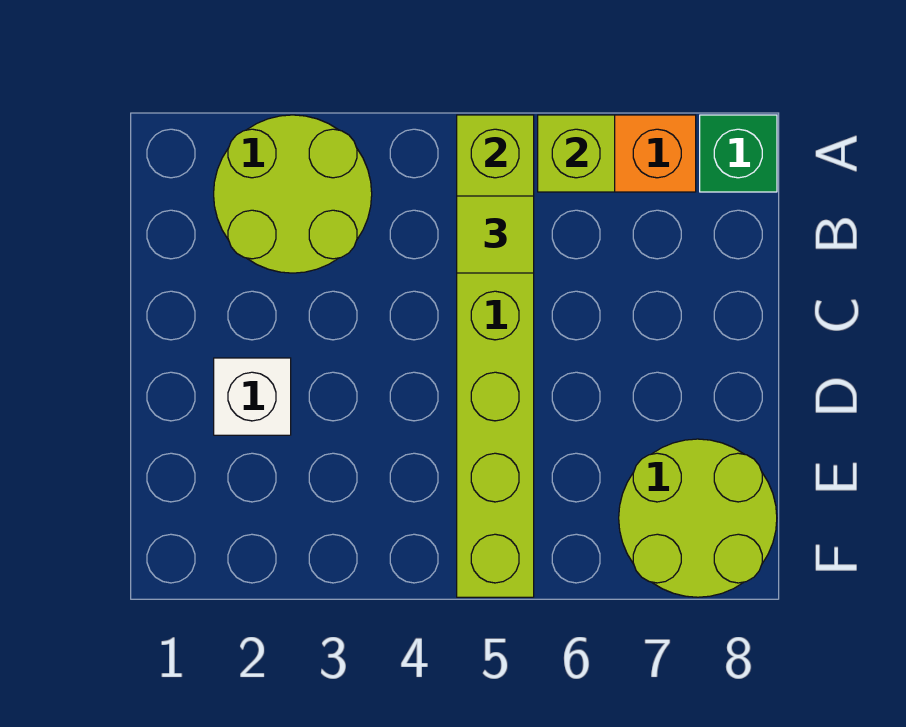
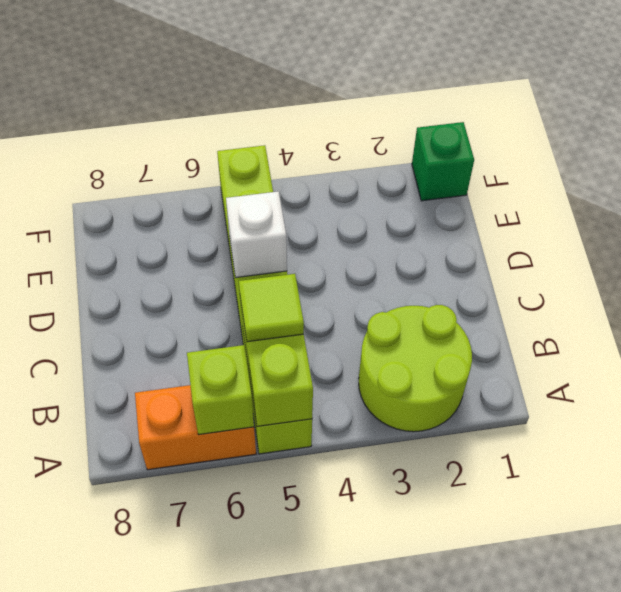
green 1x1 brick [700,115,777,192] -> green 1x1 brick moved to [412,122,474,201]
white 1x1 brick [214,358,291,435] -> white 1x1 brick moved to [226,192,287,278]
lime 2x2 round brick [619,439,777,597] -> none

